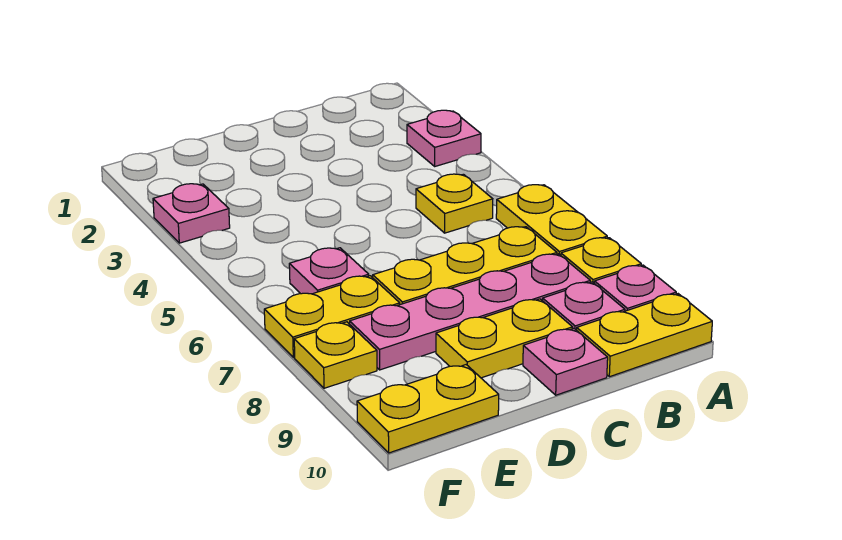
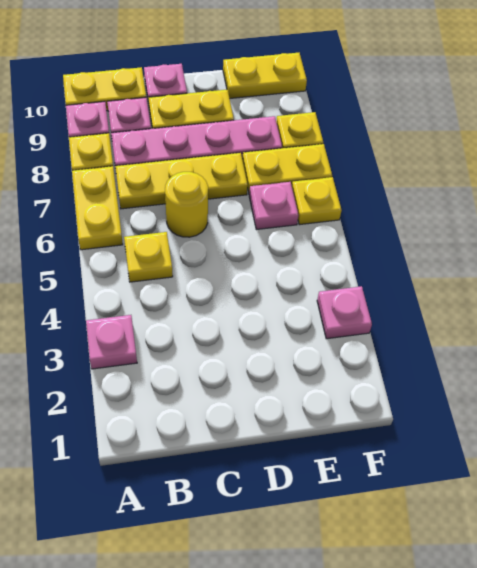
none -> yellow 1x1 round brick [165,172,208,237]
none -> yellow 1x1 plate [292,177,342,225]

